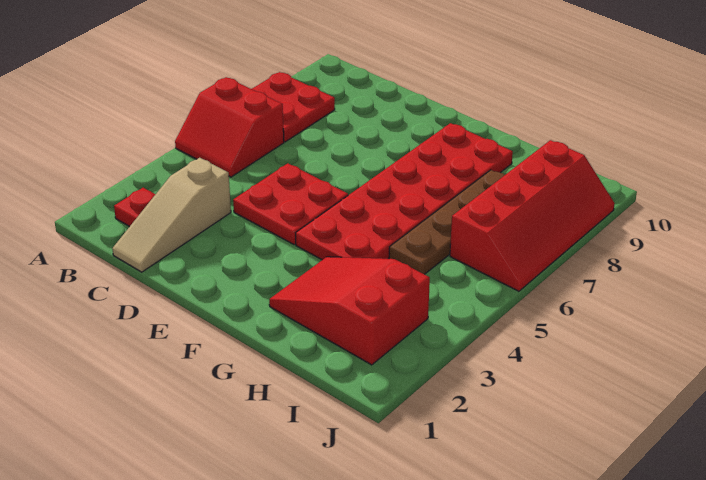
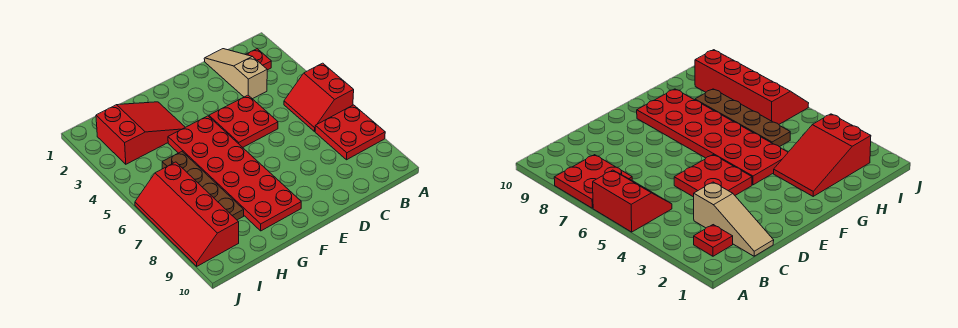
red 2x2 slope [175,77,284,177] -> red 2x2 slope turned to [284,63,354,131]

